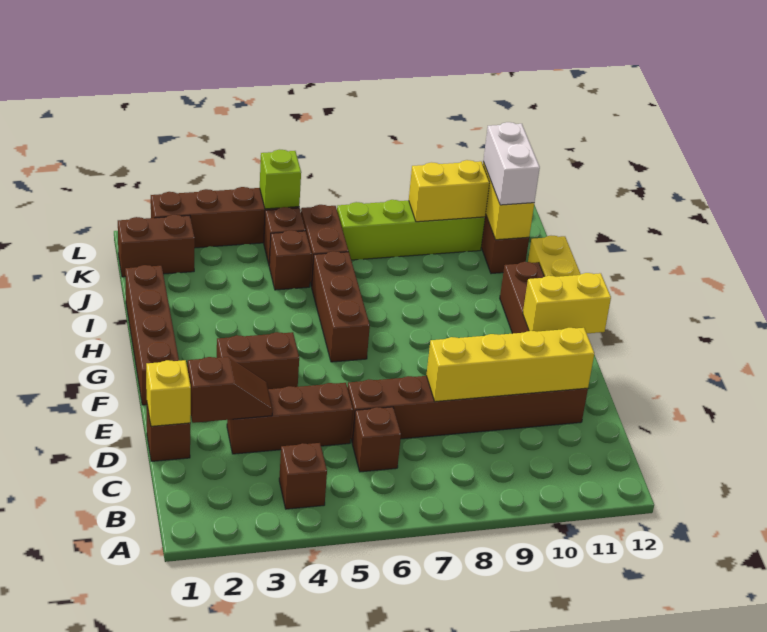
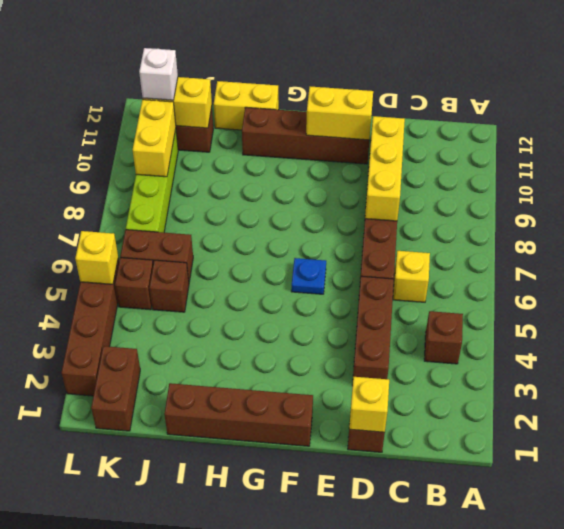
brown 1x1 brick [352,407,401,472] -> yellow 1x1 brick [393,251,430,302]
brown 1x2 slope [187,357,273,423] -> none
yellow 1x4 brick [426,328,594,402] -> yellow 1x3 brick [365,116,405,221]
brown 1x2 brick [217,332,299,389] -> none
none -> blue 1x1 plate [291,258,326,294]
yellow 1x2 brick [523,273,611,333] -> yellow 1x2 brick turned to [306,86,373,140]
brown 1x3 brick [312,251,370,362] -> none
white 1x2 brick [483,122,540,205] -> white 1x1 brick [139,48,178,100]
lime 1x1 brick [260,150,301,209] -> yellow 1x1 brick [75,231,118,284]

